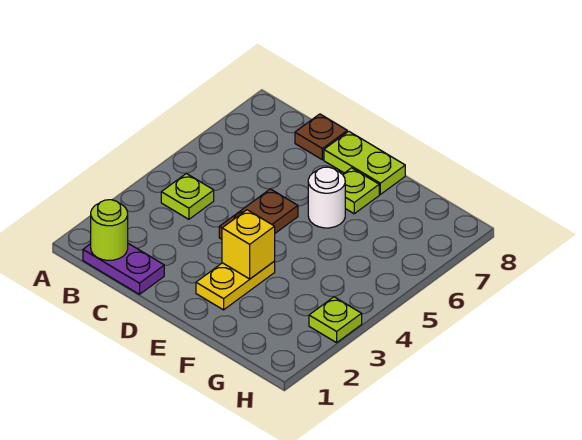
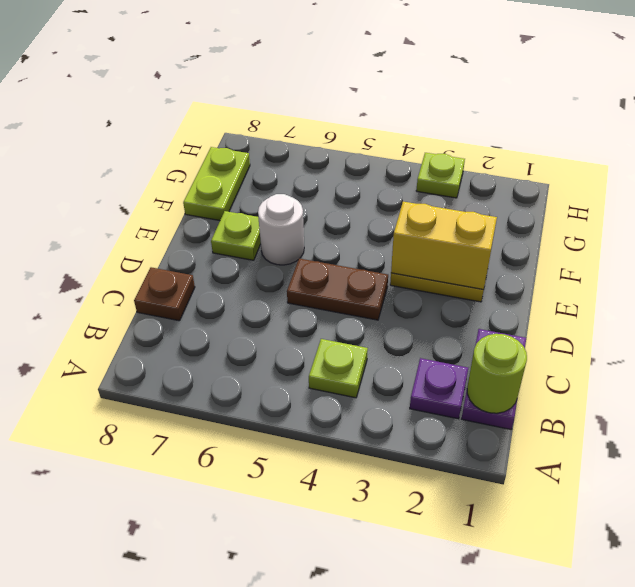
none -> purple 1x1 plate [410,358,468,419]
lime 1x2 plate [324,131,405,194] -> lime 1x2 plate moved to [183,147,250,221]
yellow 1x1 brick [222,210,275,279] -> yellow 1x2 brick [391,202,497,290]

